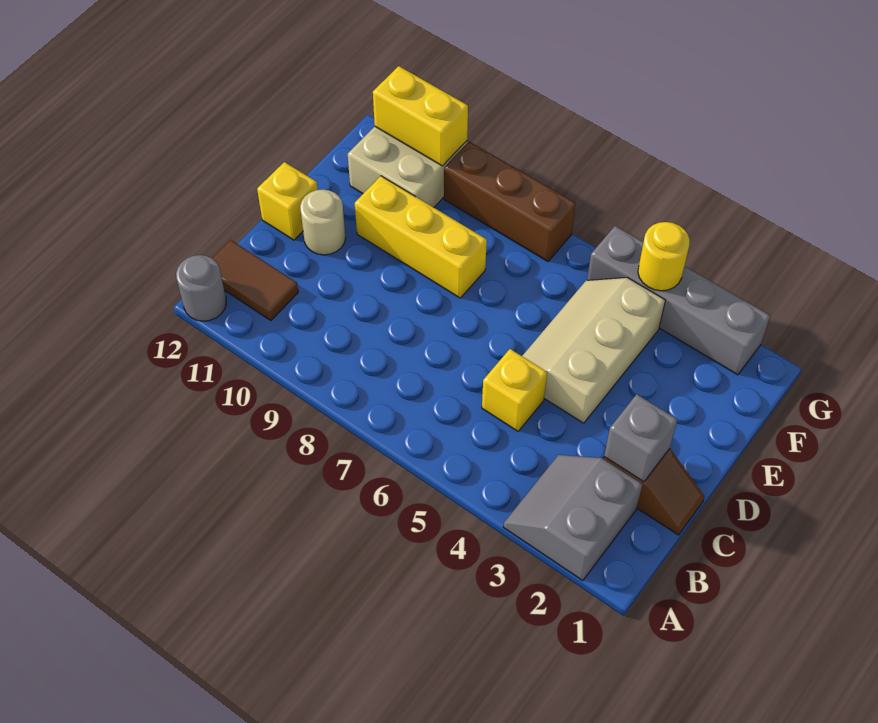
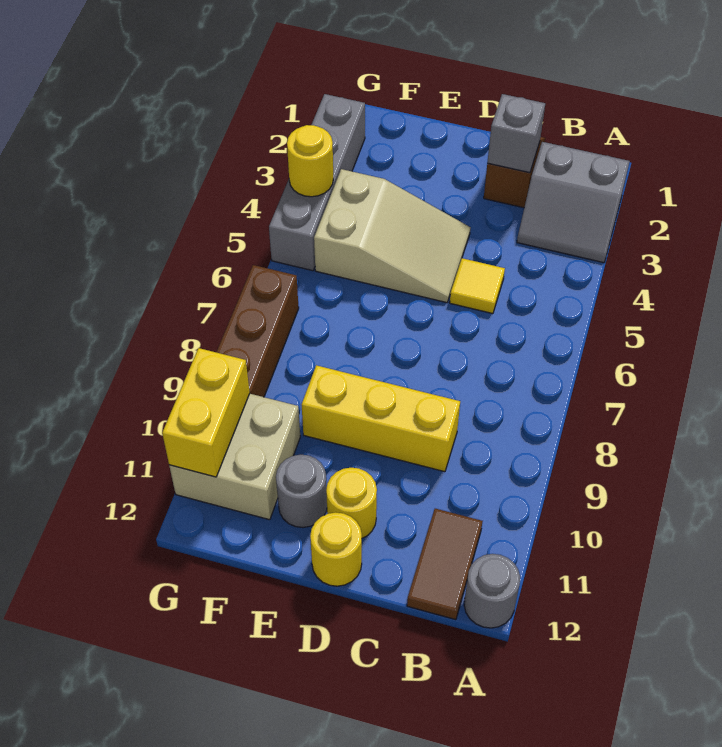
yellow 1x1 brick [482,349,547,431] -> yellow 1x1 tile [450,258,505,314]
tan 2x3 slope [522,277,665,423] -> tan 2x3 slope turned to [314,169,471,303]
tan 1x1 round brick [300,189,346,255] -> yellow 1x1 round brick [326,468,377,538]
yellow 1x1 brick [257,162,318,240] -> yellow 1x1 round brick [310,512,362,586]
yellow 1x3 brick [355,176,487,298] -> yellow 1x3 brick turned to [302,365,460,472]
none -> grey 1x1 round brick [276,455,327,527]

